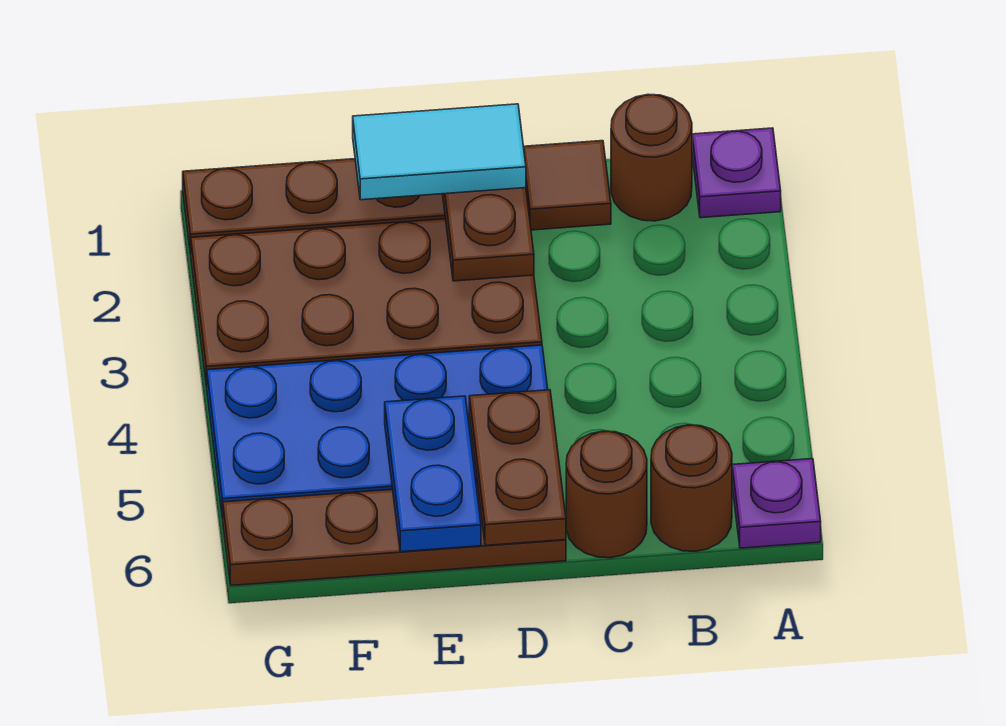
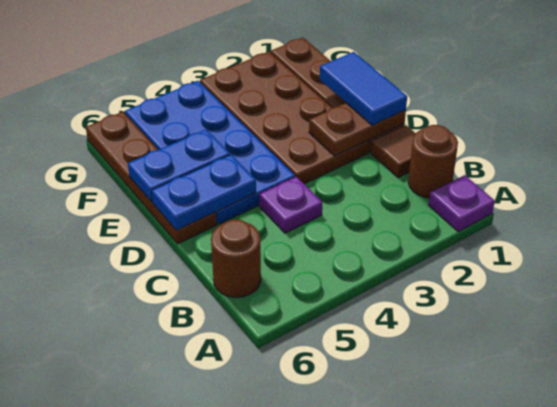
purple 1x1 plate [732,459,821,548] -> purple 1x1 plate moved to [259,177,322,233]
brown 1x1 round brick [566,431,647,558] -> none
cyan 1x2 tile [353,104,526,200] -> blue 1x2 tile [320,52,407,125]
brown 1x2 plate [469,390,566,545] -> blue 1x2 plate [152,155,256,230]

